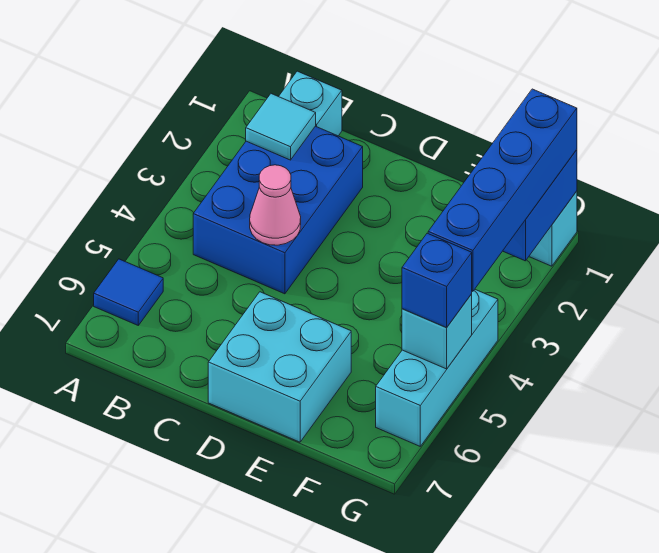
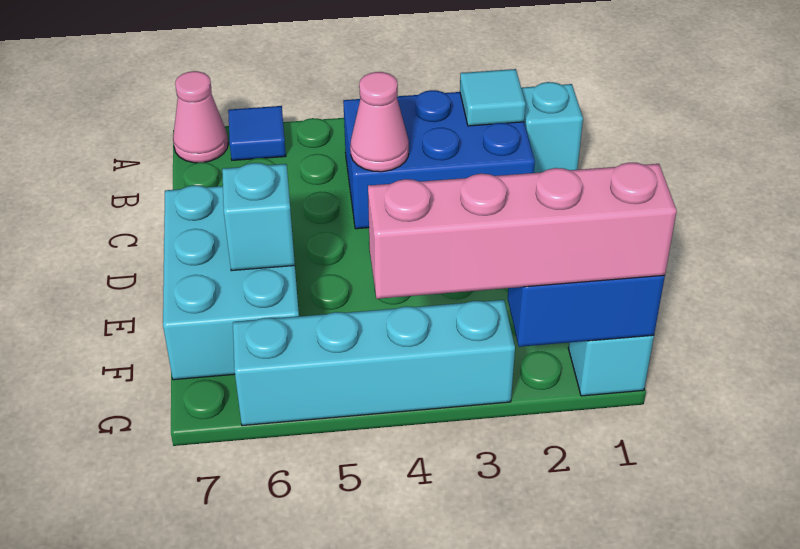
none -> pink 1x1 cone [173,71,228,163]
cyan 2x2 brick [208,292,351,442] -> cyan 2x3 brick [163,185,299,380]
blue 1x4 brick [428,89,577,291] -> pink 1x4 brick [368,163,677,299]
cyan 1x3 brick [376,290,498,446] -> cyan 1x4 brick [233,300,515,426]
cyan 1x1 brick [402,294,472,369] -> cyan 1x1 brick moved to [222,163,295,271]
blue 1x1 brick [402,233,472,327] -> none

